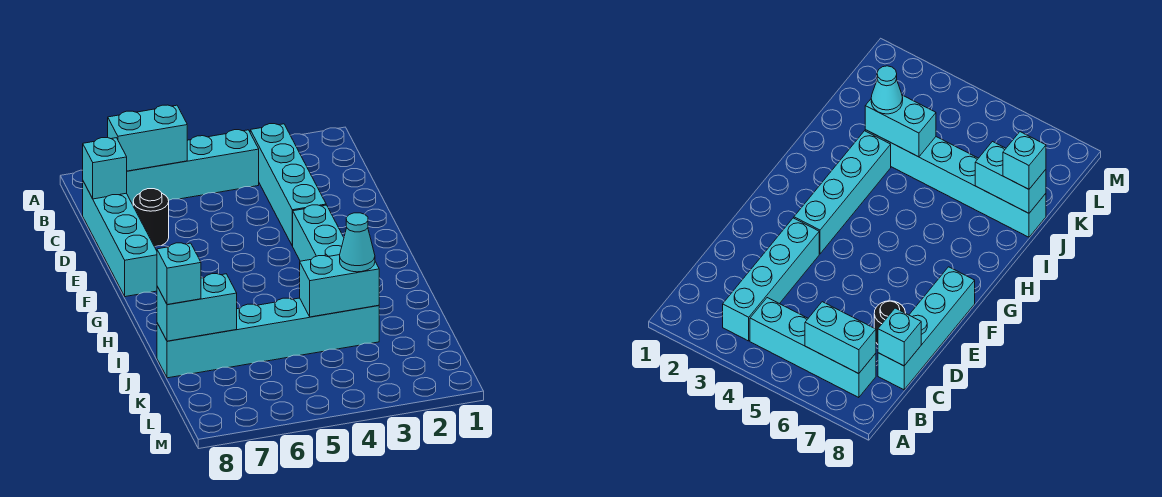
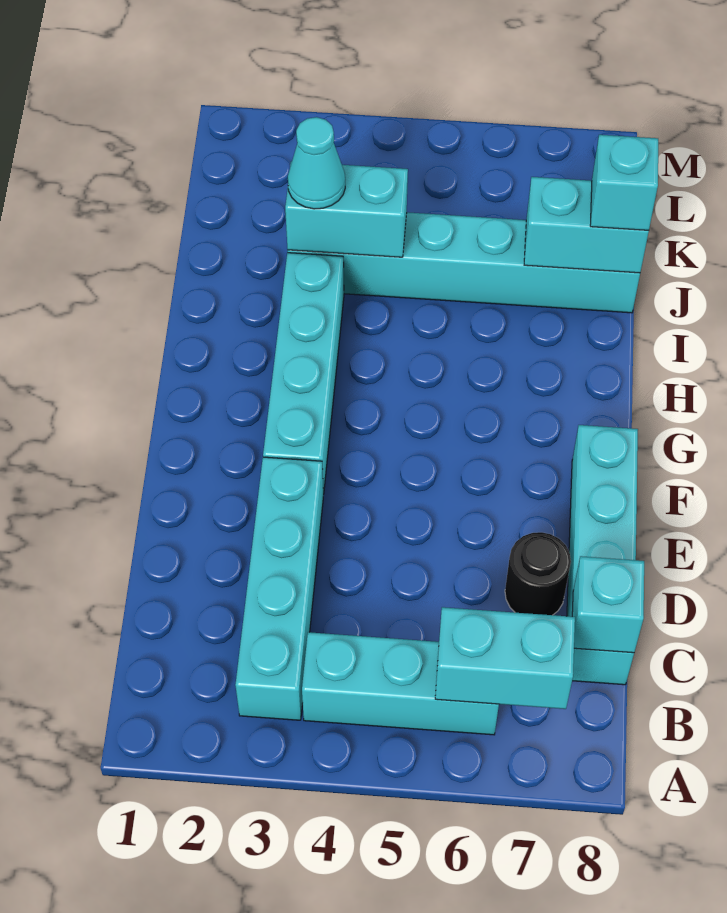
cyan 1x4 brick [127,130,259,205] -> cyan 1x3 brick [302,632,499,735]

